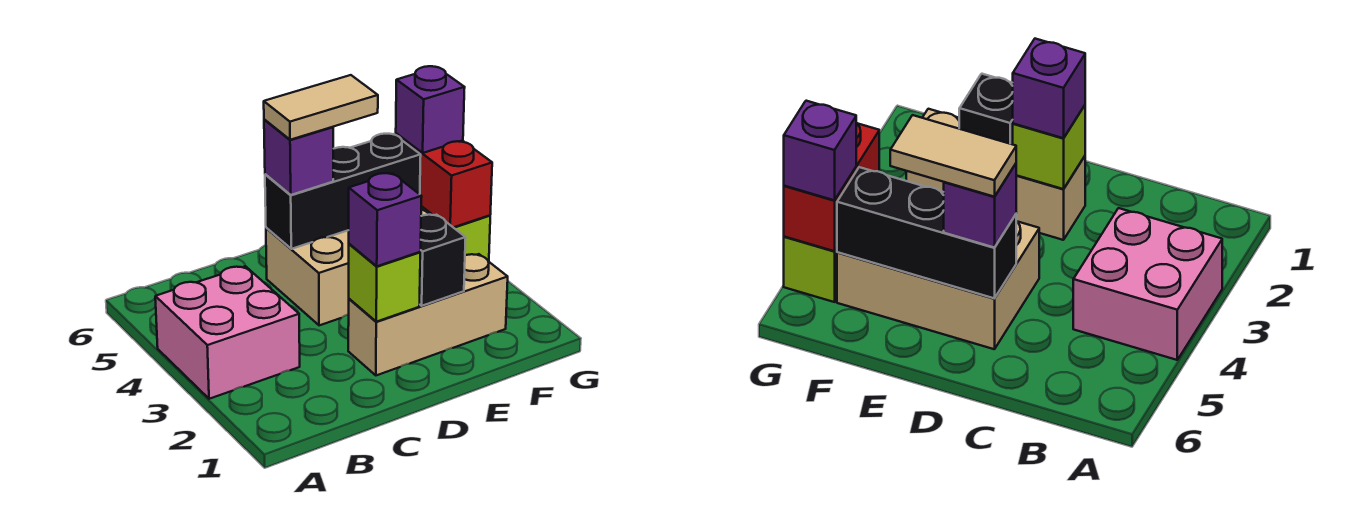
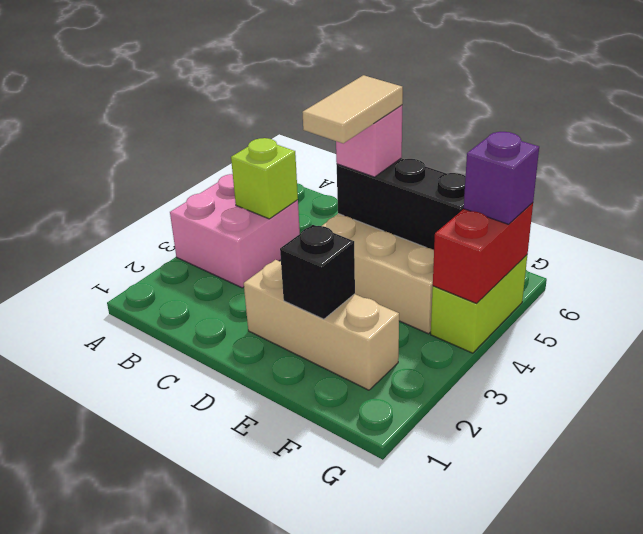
lime 1x1 brick [349,244,420,322] -> lime 1x1 brick moved to [231,138,298,219]
purple 1x1 brick [349,173,422,266] -> none
purple 1x1 brick [264,119,333,195] -> pink 1x1 brick [336,105,402,177]
tan 1x2 tile [264,75,378,140] -> tan 1x2 tile turned to [302,75,403,143]

